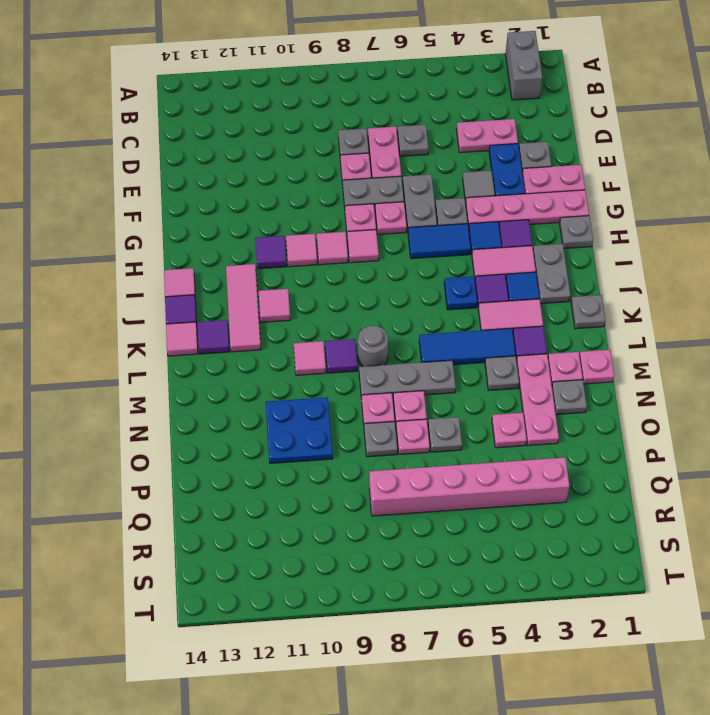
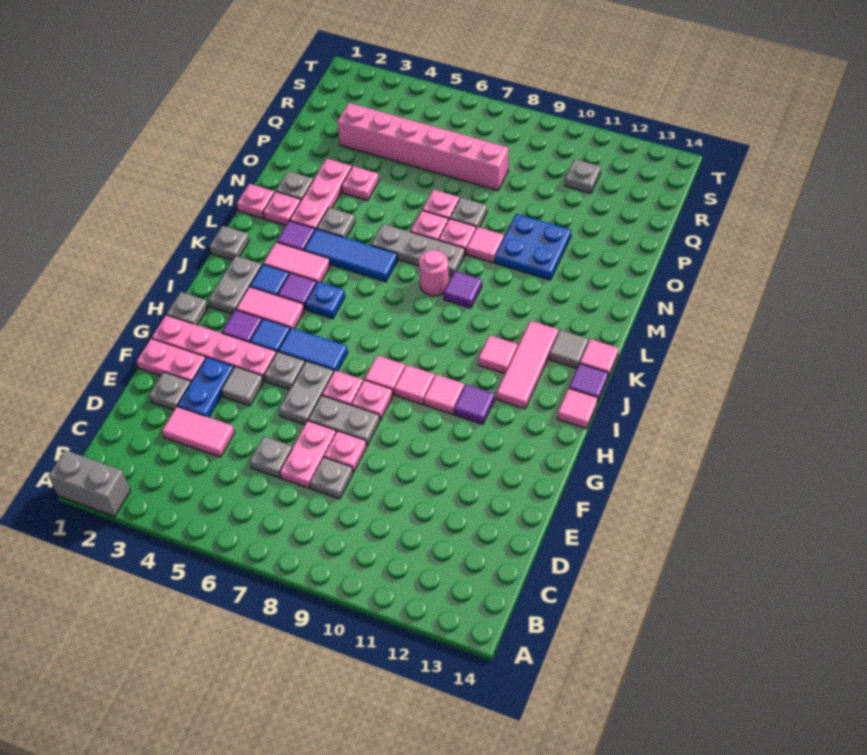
grey 1x2 brick [505,31,542,100] -> grey 1x2 brick turned to [49,450,130,517]
pink 1x2 plate [456,119,518,153] -> pink 1x2 tile [162,407,235,457]
purple 1x1 tile [197,320,229,354] -> grey 1x1 tile [549,330,588,368]
grey 1x1 round brick [358,326,388,366] -> pink 1x1 round brick [418,250,449,296]
pink 1x1 tile [294,341,326,375] -> pink 1x1 tile moved to [467,227,504,263]
grey 1x1 plate [428,417,462,452] -> grey 1x1 plate moved to [565,159,601,193]

